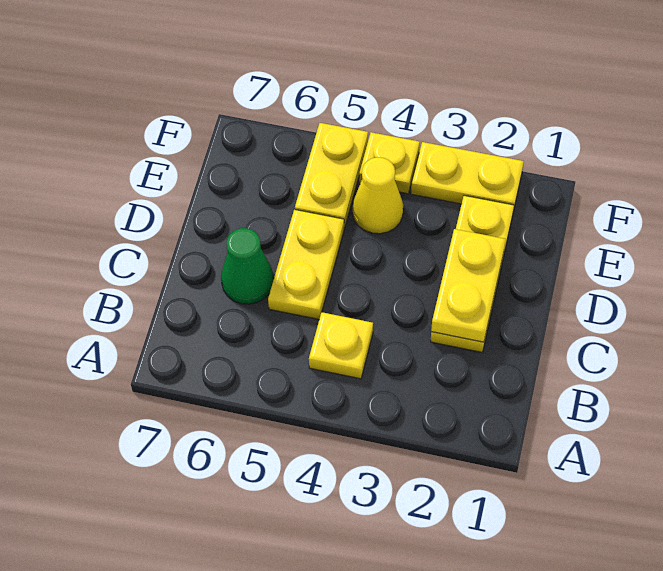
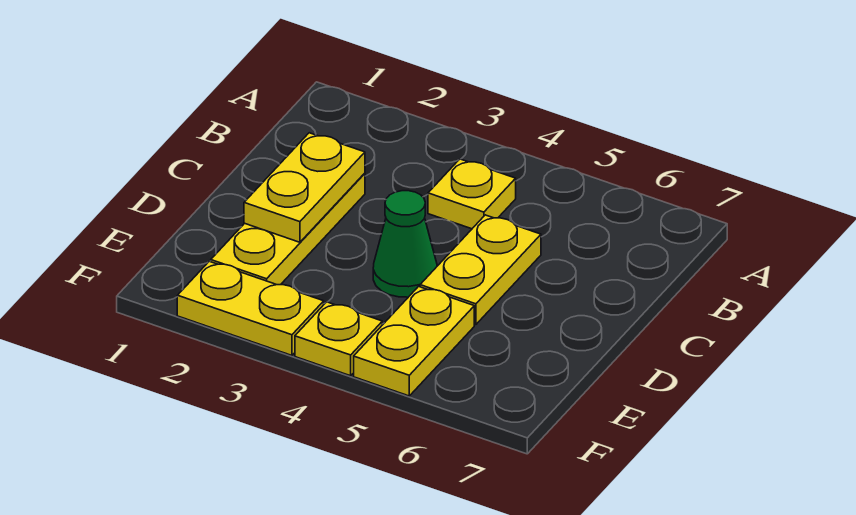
green 1x1 cone [221,228,274,304] -> green 1x1 cone moved to [373,191,437,297]
yellow 1x1 cone [353,157,403,234] -> none

